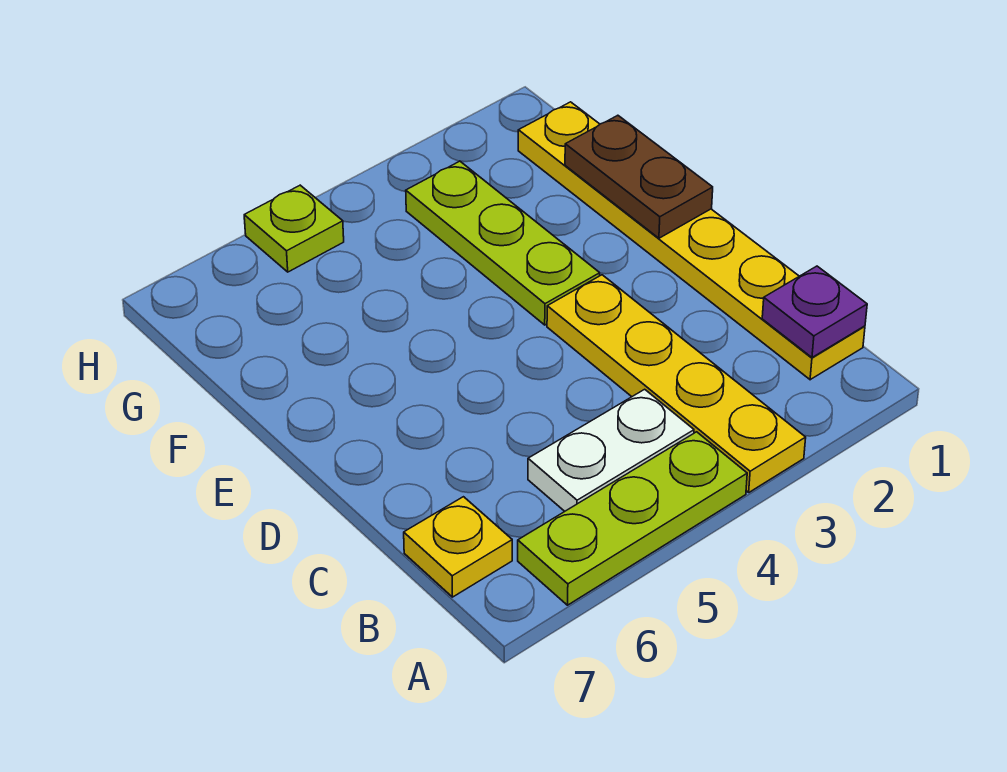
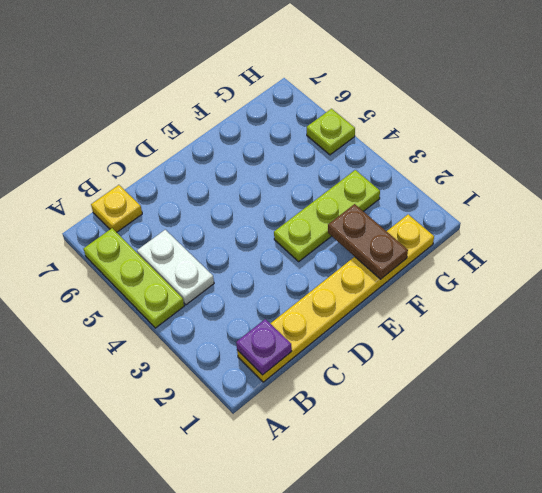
yellow 1x4 plate [547,275,806,492] -> none
brown 1x2 plate [565,115,713,238] -> brown 1x2 plate turned to [328,204,408,279]

